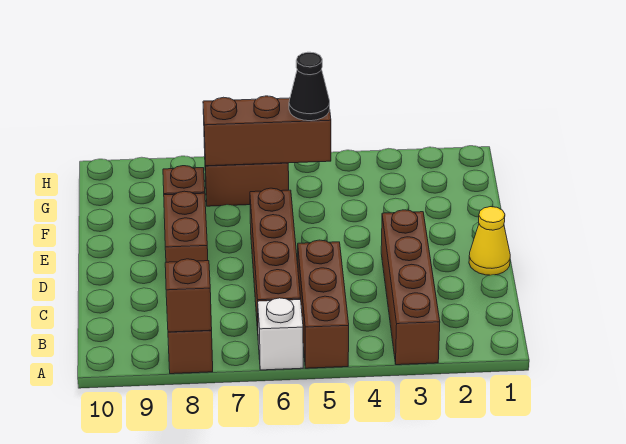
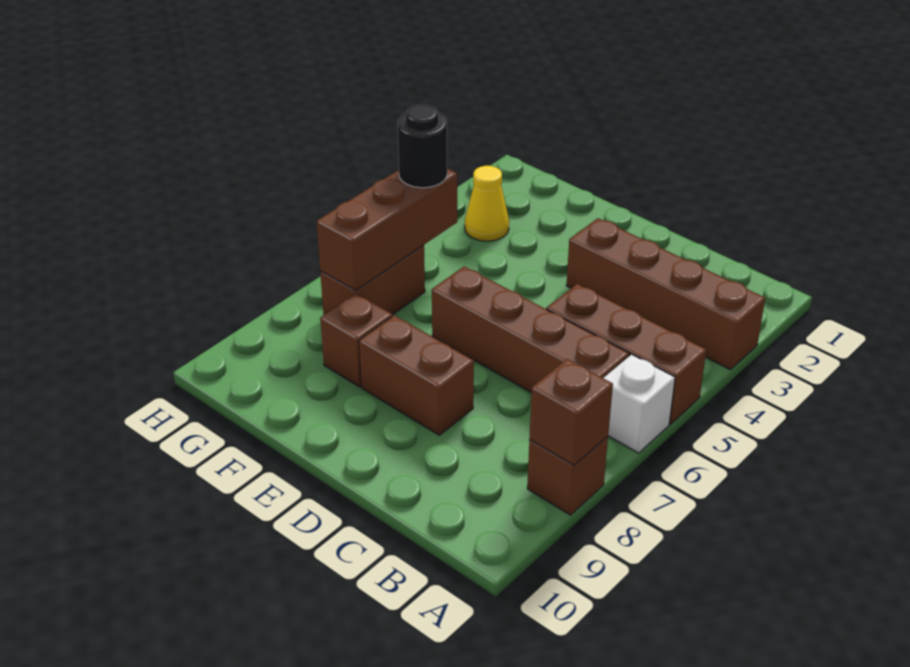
yellow 1x1 cone [469,207,510,275] -> yellow 1x1 cone moved to [465,166,509,241]
black 1x1 cone [289,52,330,121] -> black 1x1 round brick [398,105,447,188]

